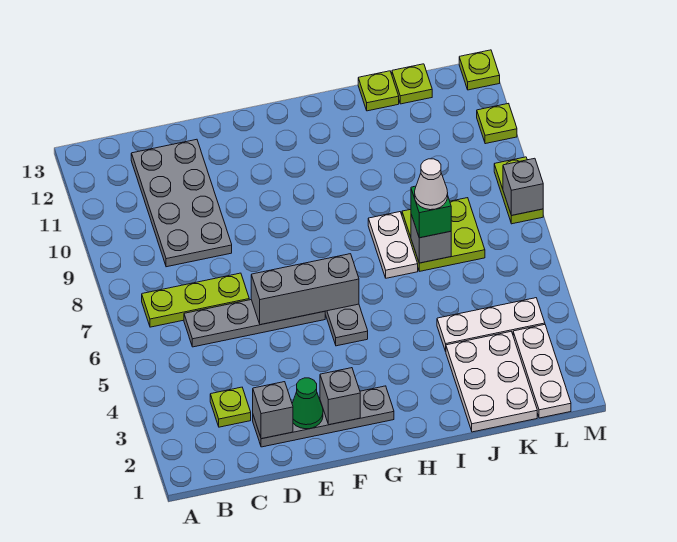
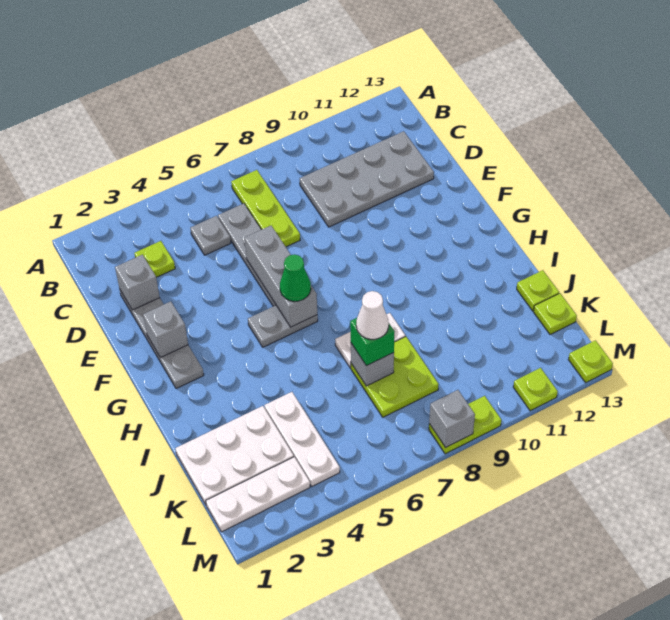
none -> grey 1x1 plate [190,216,231,255]
green 1x1 cone [292,378,323,429] -> green 1x1 cone moved to [280,254,311,301]

